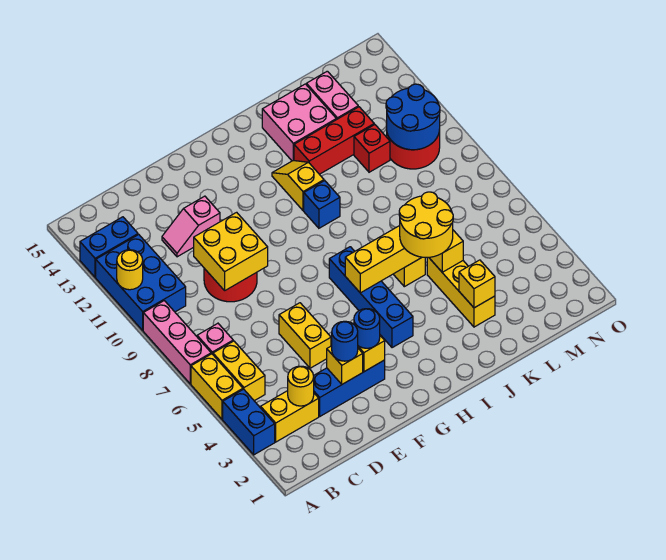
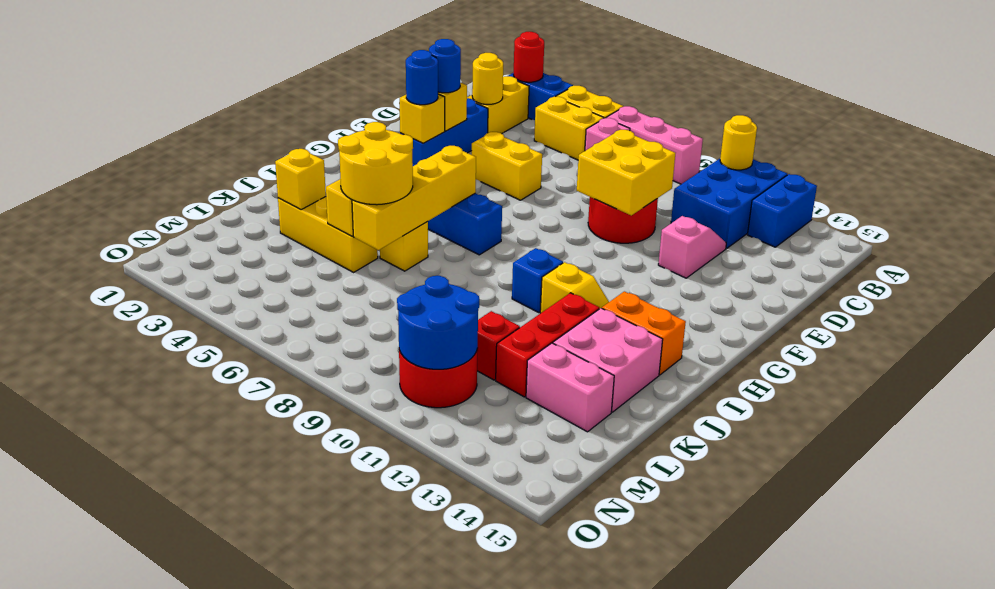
none -> red 1x1 round brick [514,32,544,82]
blue 2x3 brick [96,235,186,330] -> blue 2x3 brick turned to [671,159,787,249]
none -> orange 1x2 brick [602,291,686,375]

